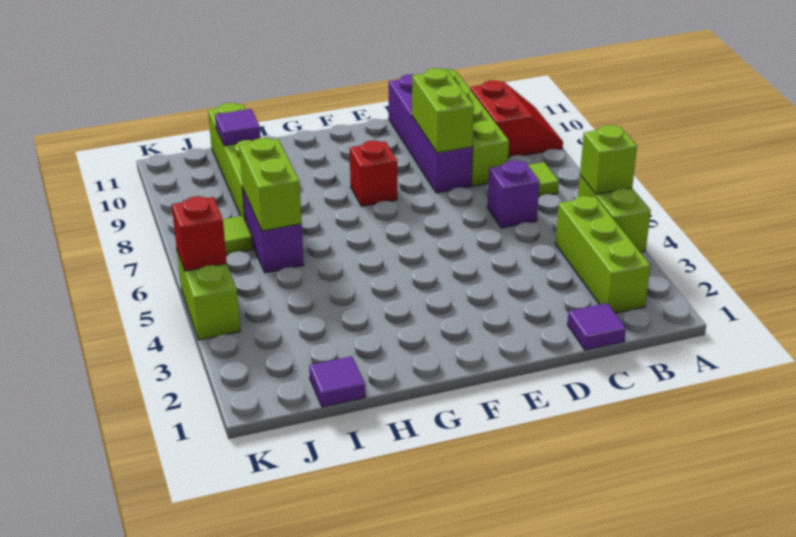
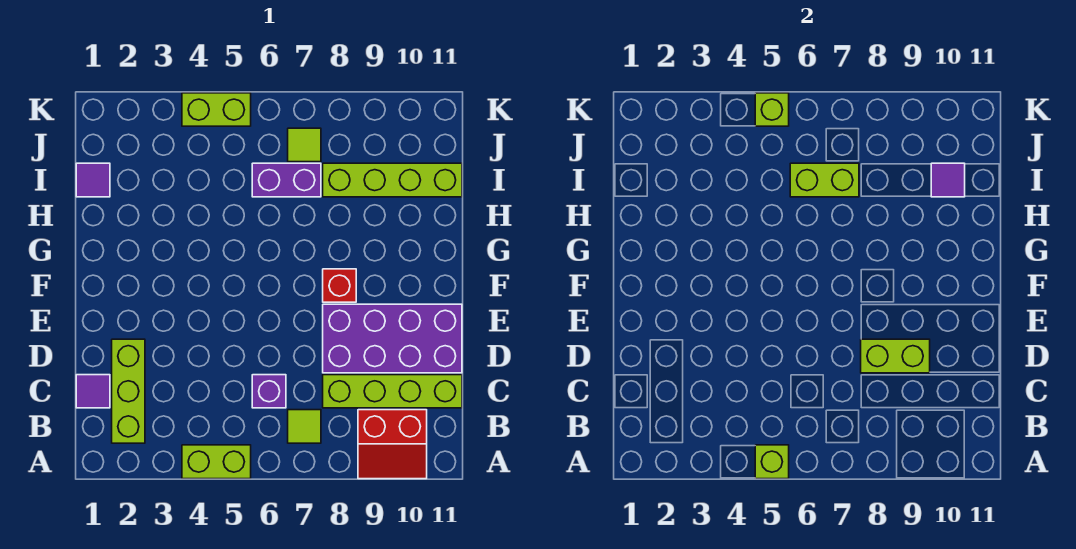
lime 1x3 brick [555,196,650,313] -> lime 1x3 brick turned to [112,339,145,443]
purple 1x4 brick [389,74,472,193] -> purple 2x4 brick [323,304,462,373]
red 1x1 brick [172,196,227,271] -> lime 1x1 brick [755,93,789,126]

